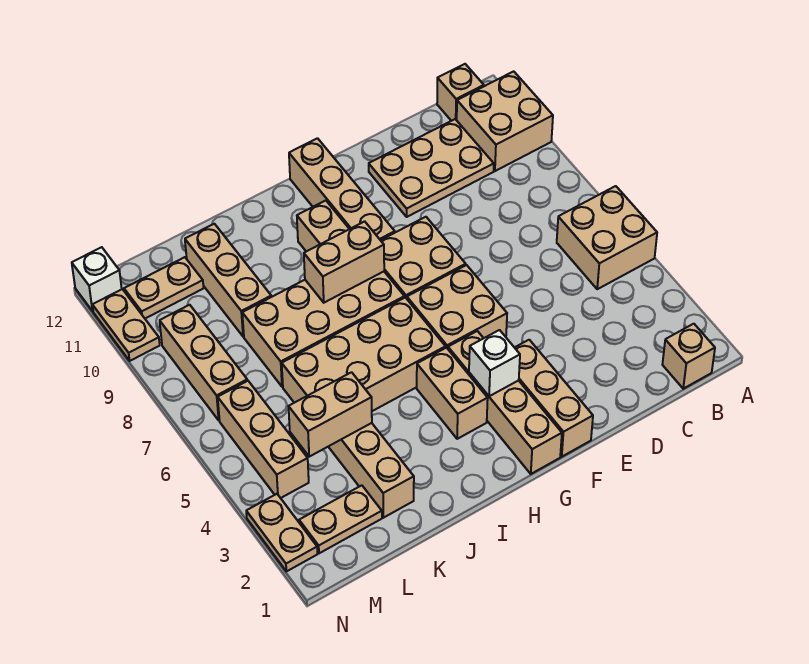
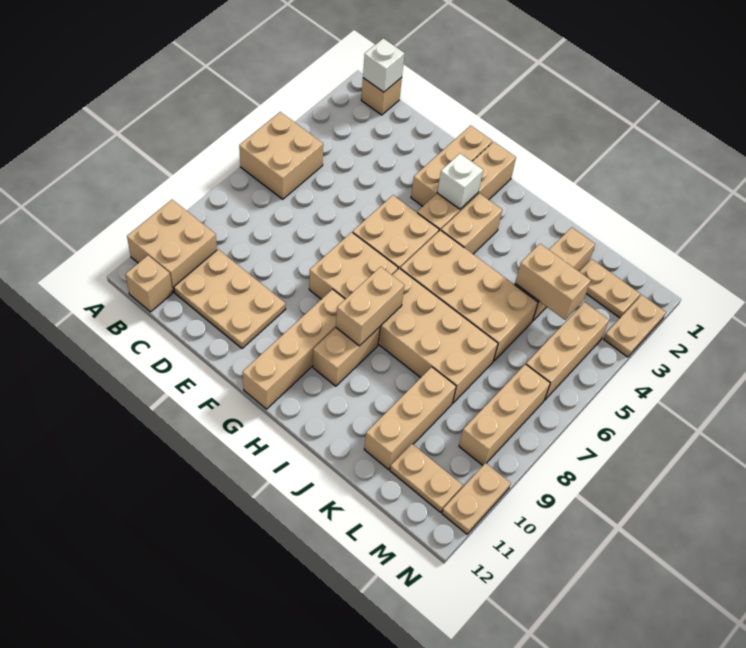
tan 1x2 brick [304,221,384,303] -> tan 1x2 brick turned to [336,267,405,346]
white 1x1 brick [72,247,122,311] -> white 1x1 brick moved to [363,38,405,92]

